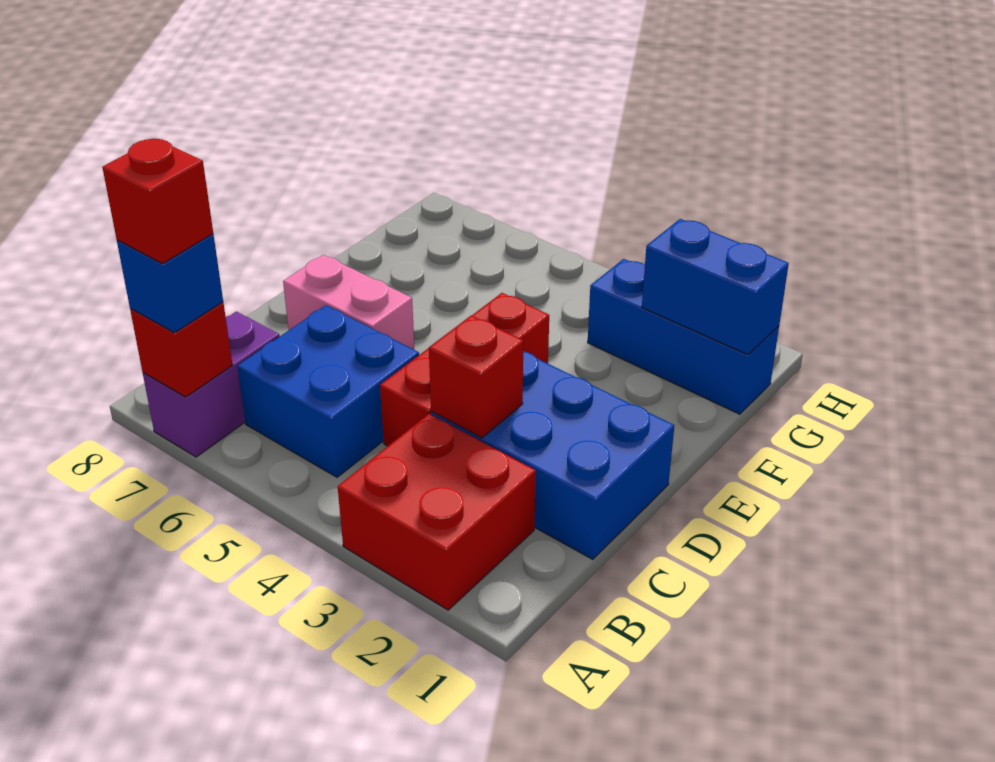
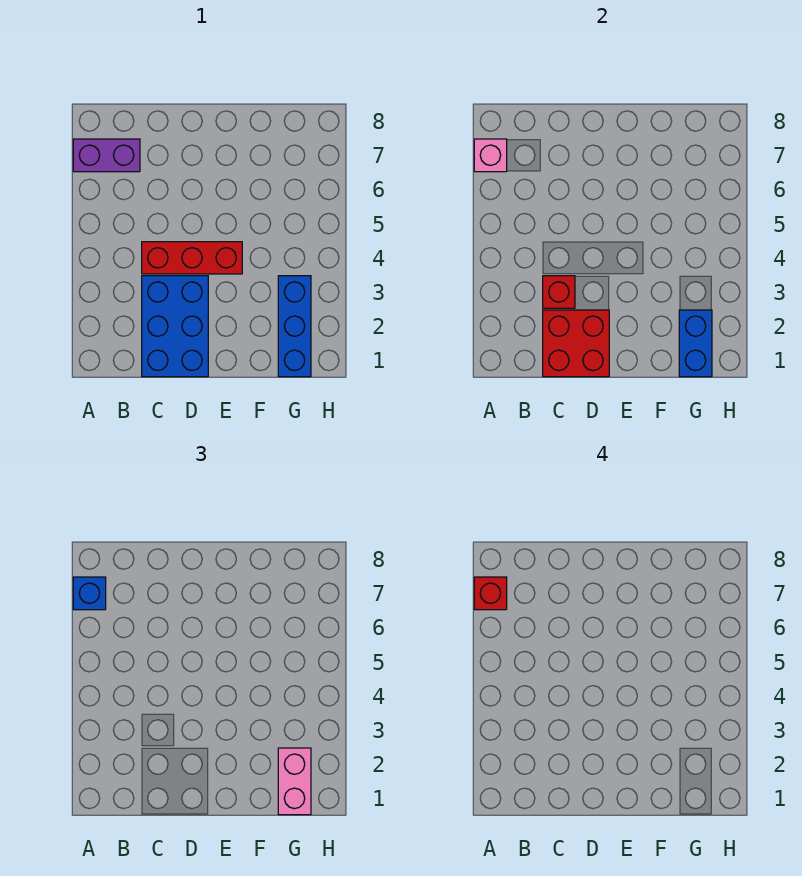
red 2x2 brick [338,414,536,610] -> red 2x2 brick moved to [543,310,609,377]
red 1x1 brick [130,302,232,397] -> pink 1x1 brick [474,139,507,172]
blue 2x2 brick [237,305,419,477] -> none
pink 1x2 brick [283,255,414,350] -> pink 1x2 brick moved to [278,748,311,815]

